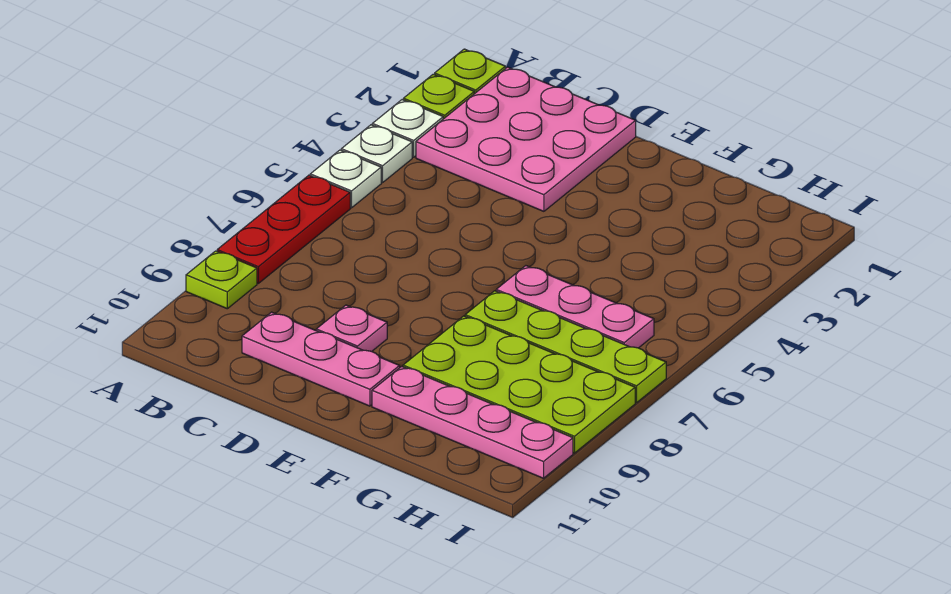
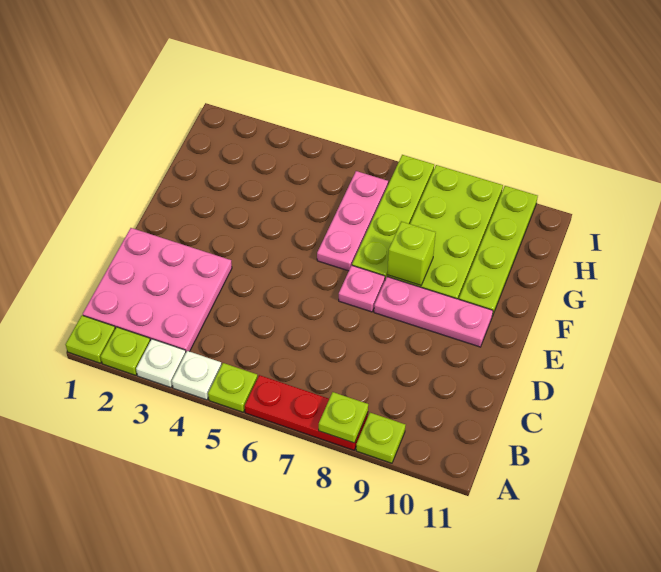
white 1x1 plate [310,150,381,208] -> lime 1x1 plate [208,363,258,412]
none -> lime 1x1 plate [319,392,368,443]
pink 1x3 plate [242,312,400,406] -> pink 1x3 plate turned to [374,277,493,347]
pink 1x1 plate [316,305,387,351] -> pink 1x1 plate moved to [339,266,385,312]
none -> lime 1x1 brick [387,221,436,285]
pink 1x4 plate [372,366,573,478] -> lime 1x4 plate [459,186,538,316]

